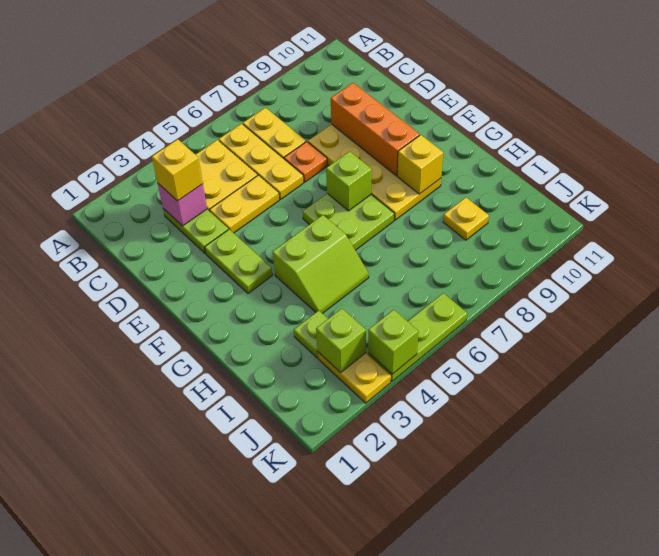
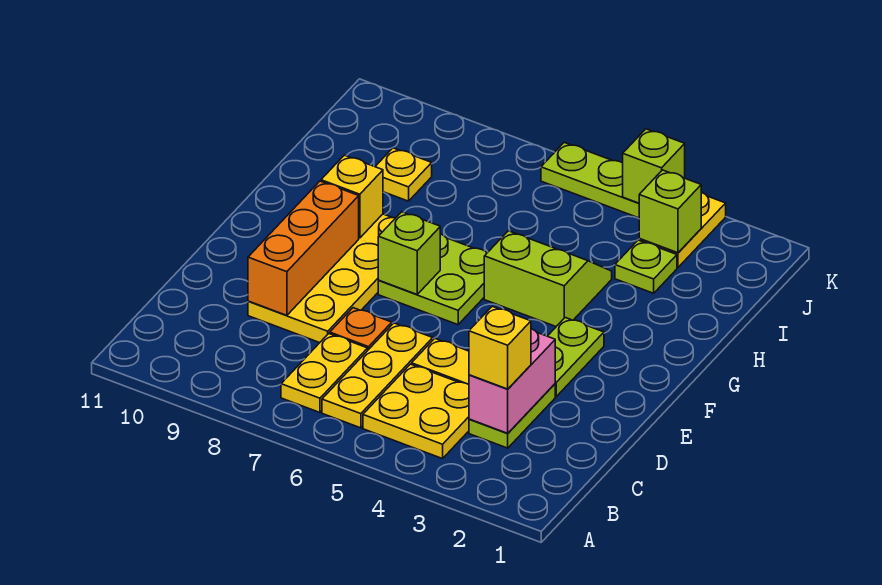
pink 1x1 brick [158,184,207,226] -> pink 1x2 brick [469,329,555,433]

